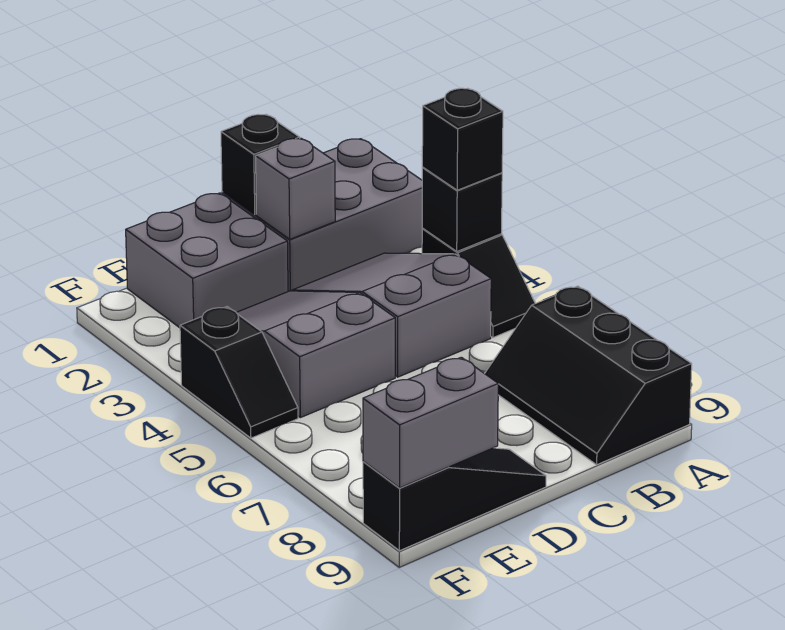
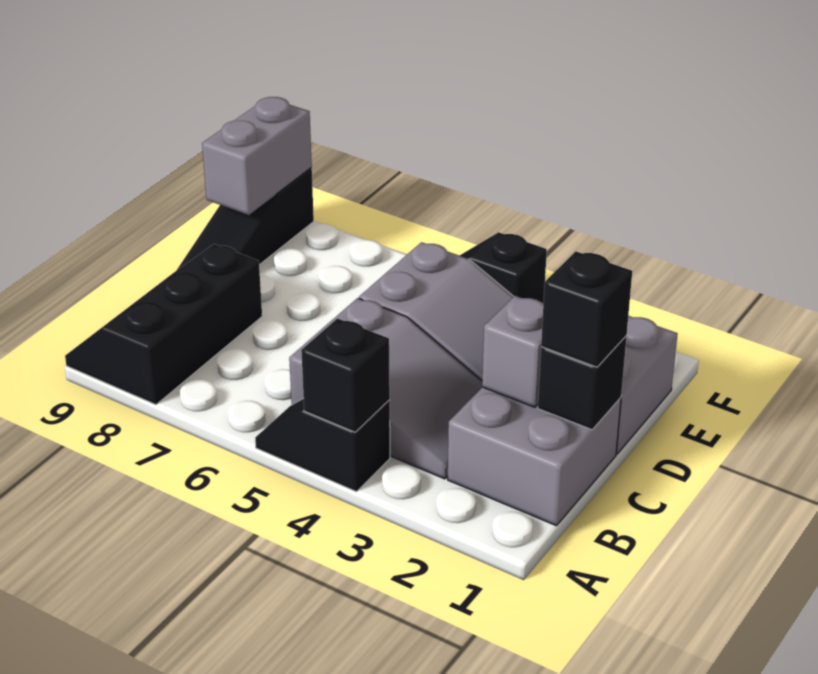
grey 2x3 brick [222,139,423,291] -> grey 2x2 brick [448,387,621,526]
black 1x1 brick [422,88,503,190] -> black 1x1 brick moved to [541,251,632,367]
black 2x3 slope [485,286,692,465] -> black 2x3 slope turned to [65,244,262,405]

